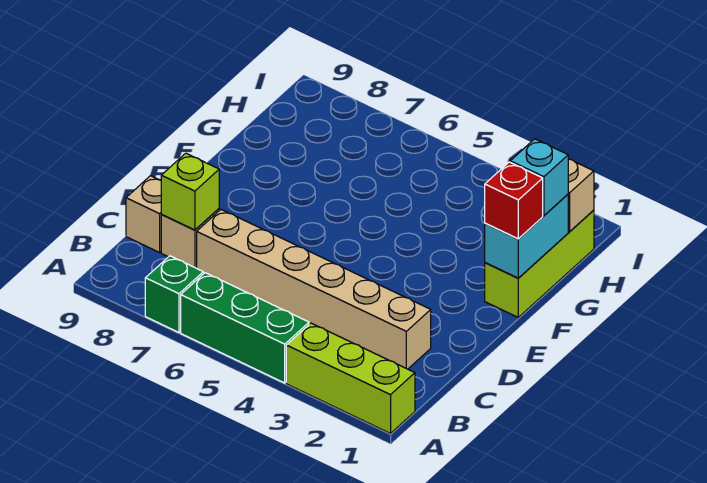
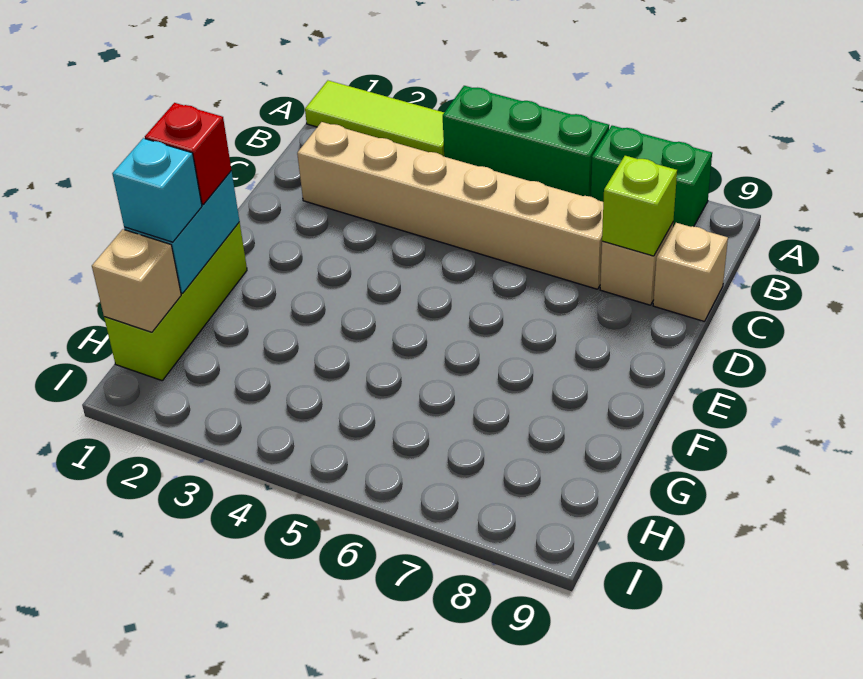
lime 1x3 brick [286,323,415,434] -> lime 1x3 tile [305,81,444,157]
green 1x1 brick [145,256,203,332] -> green 1x2 brick [591,126,712,227]

